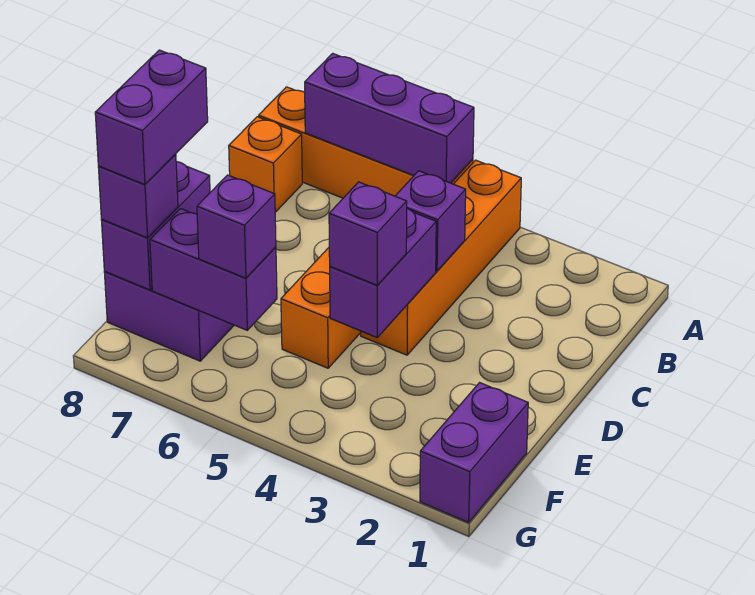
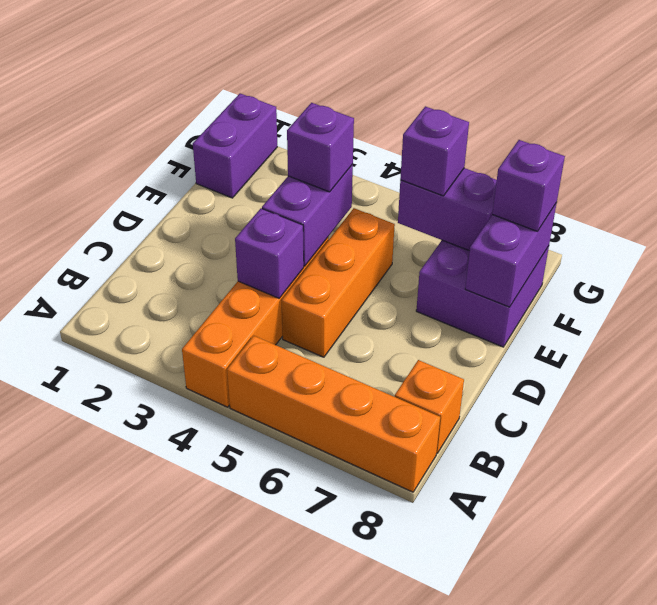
purple 1x3 brick [305,53,474,183] -> none
purple 1x2 brick [95,50,208,185] -> none

